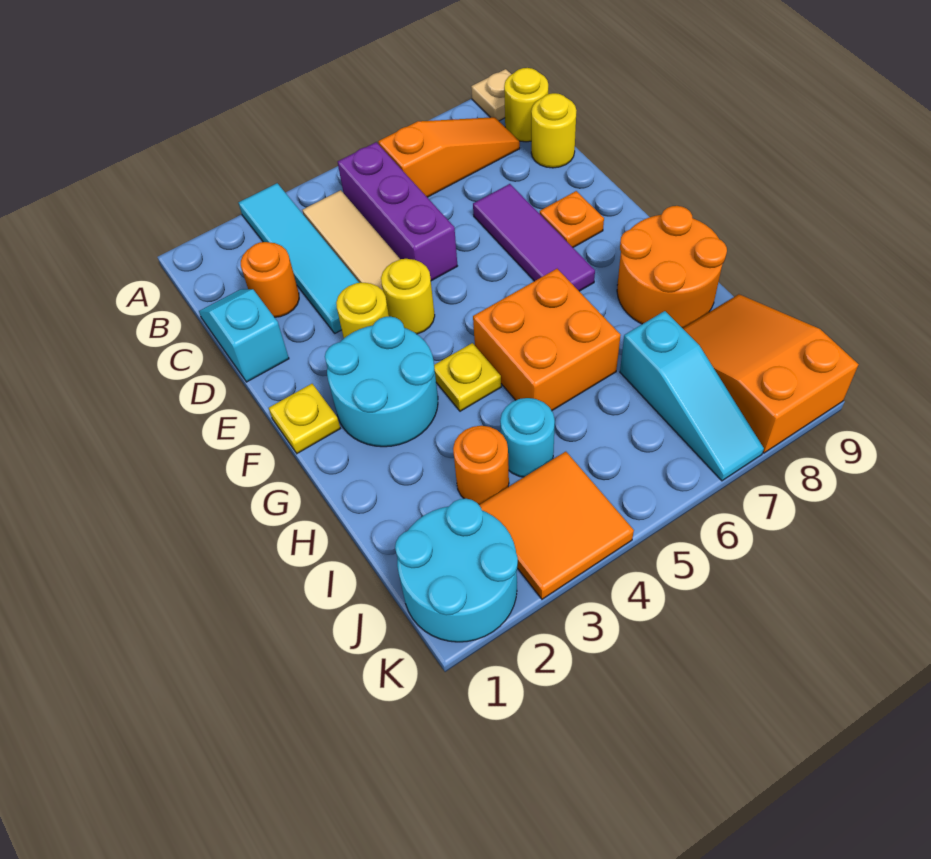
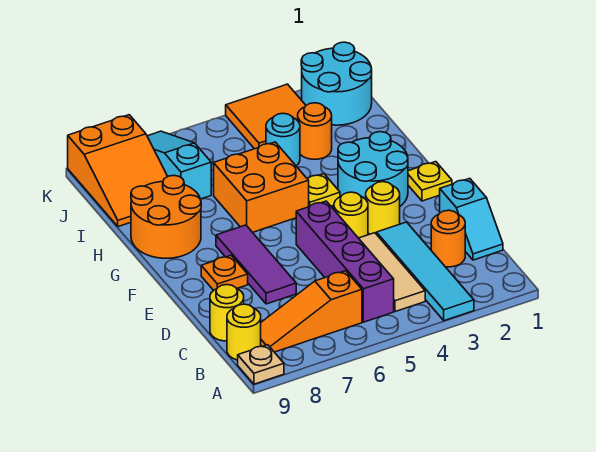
purple 1x3 brick [338,142,457,281] -> purple 1x4 brick [296,201,394,322]

